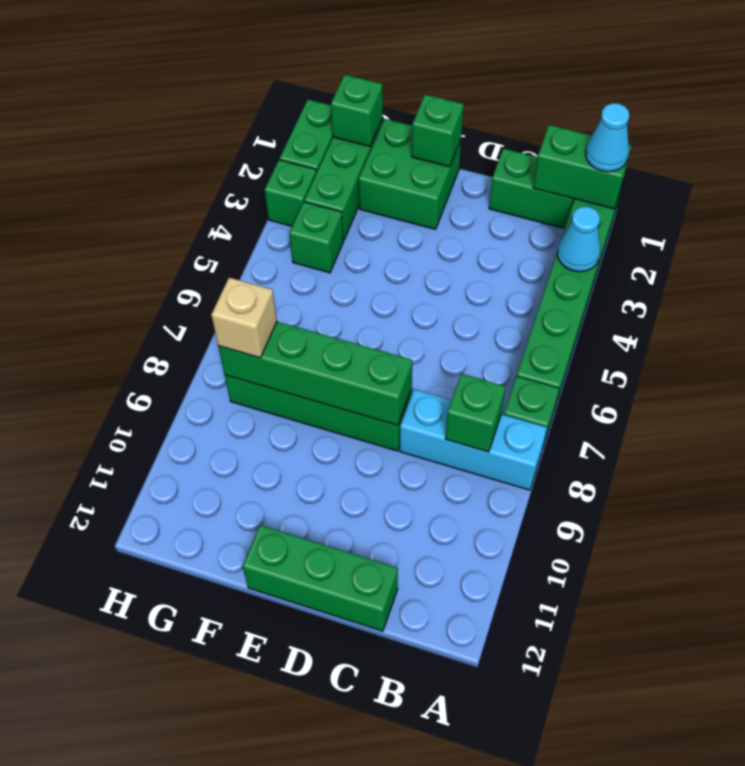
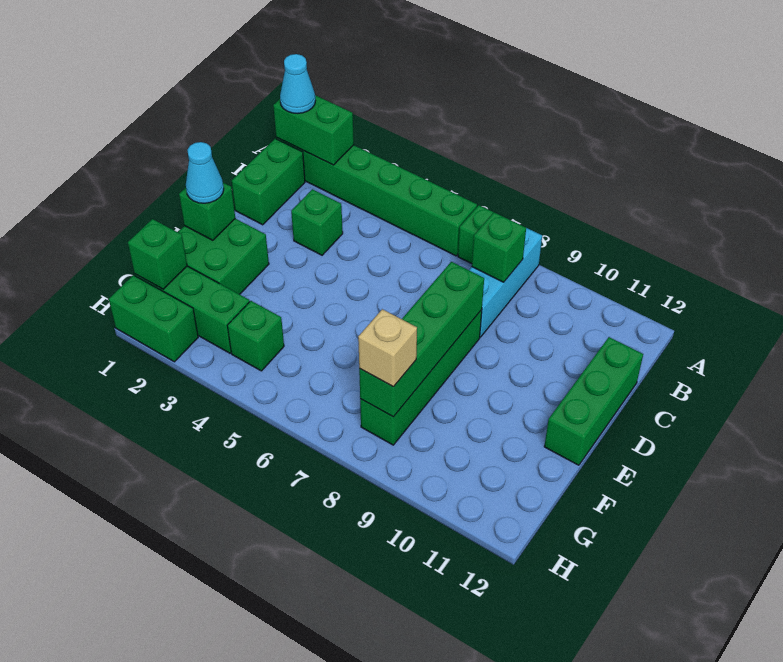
green 1x2 brick [533,125,632,209] -> green 1x2 brick turned to [273,95,354,165]
cyan 1x1 cone [557,206,600,272] -> cyan 1x1 cone moved to [186,142,224,203]
green 1x1 brick [265,160,316,226] -> green 1x1 brick moved to [291,189,343,255]

